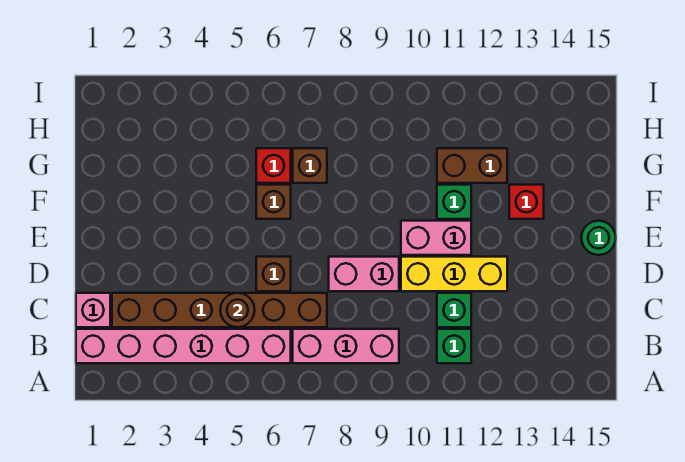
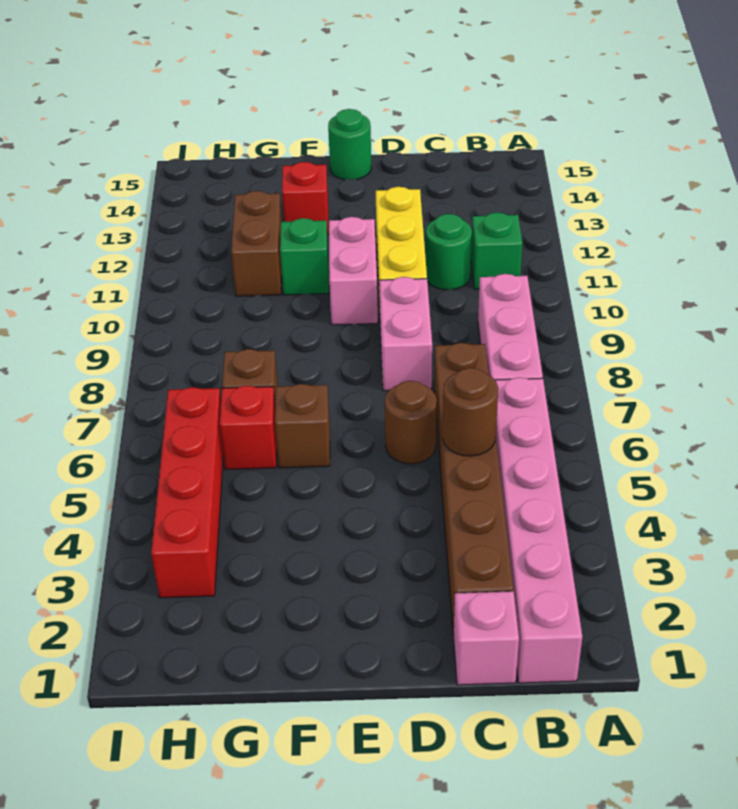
green 1x1 brick [437,293,471,327] -> green 1x1 round brick [426,214,472,290]
brown 1x1 brick [256,257,291,291] -> brown 1x1 round brick [385,381,437,464]
none -> red 1x4 brick [151,387,223,598]

